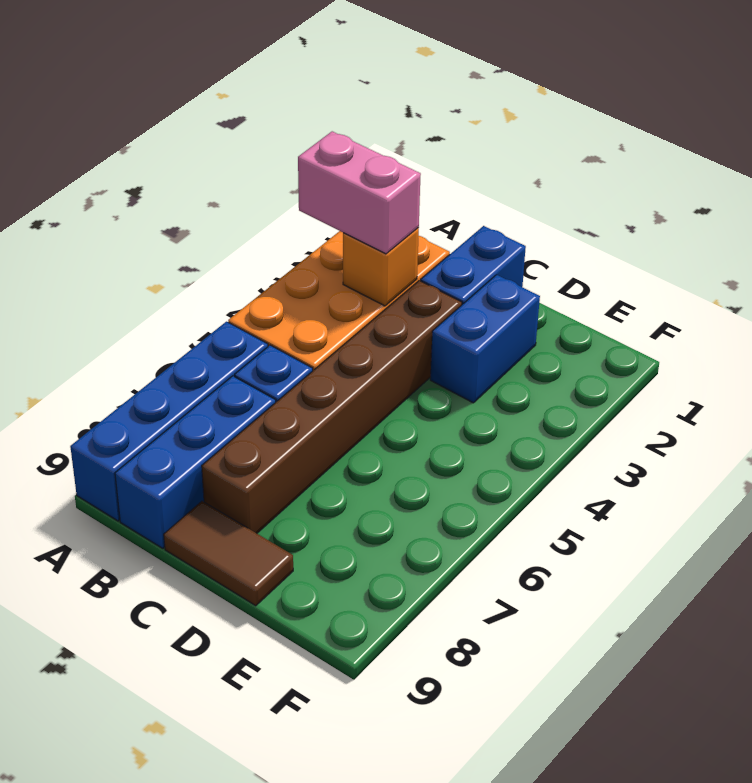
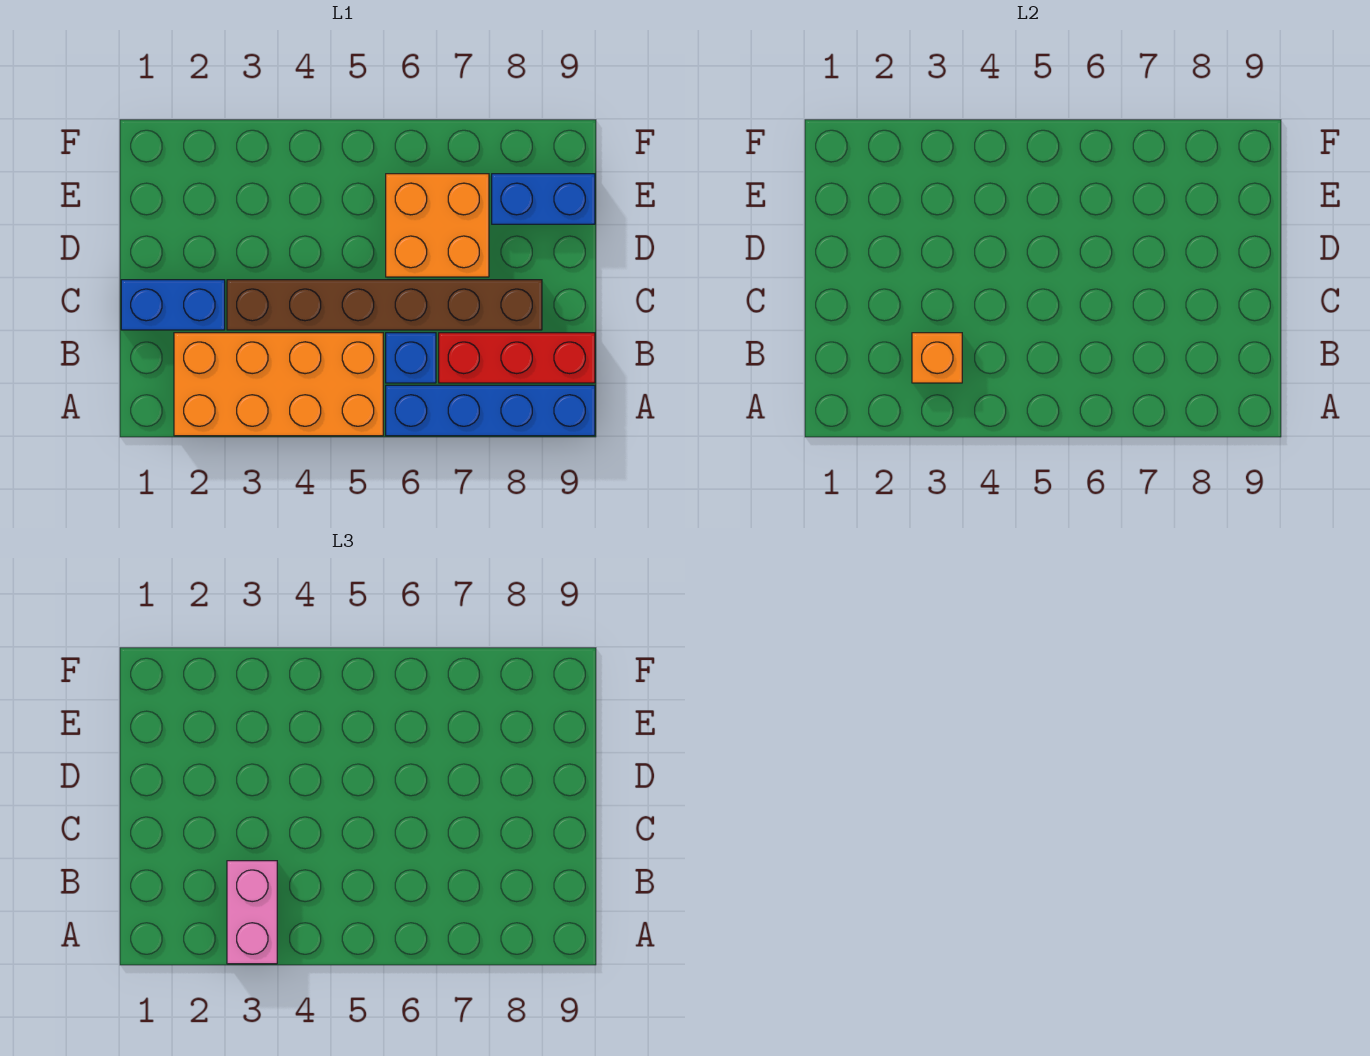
blue 1x3 brick [115,376,276,548] -> red 1x3 brick [439,333,595,383]
brown 1x2 tile [164,501,293,606] -> none
blue 1x2 brick [430,275,540,403] -> blue 1x2 brick moved to [492,174,595,224]
none -> orange 2x2 brick [386,174,489,277]

